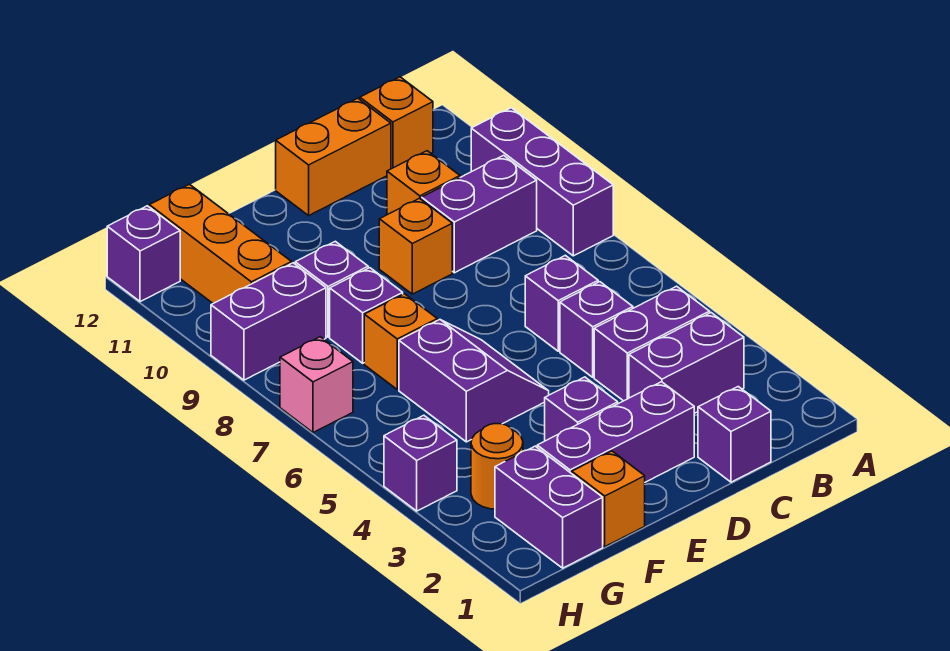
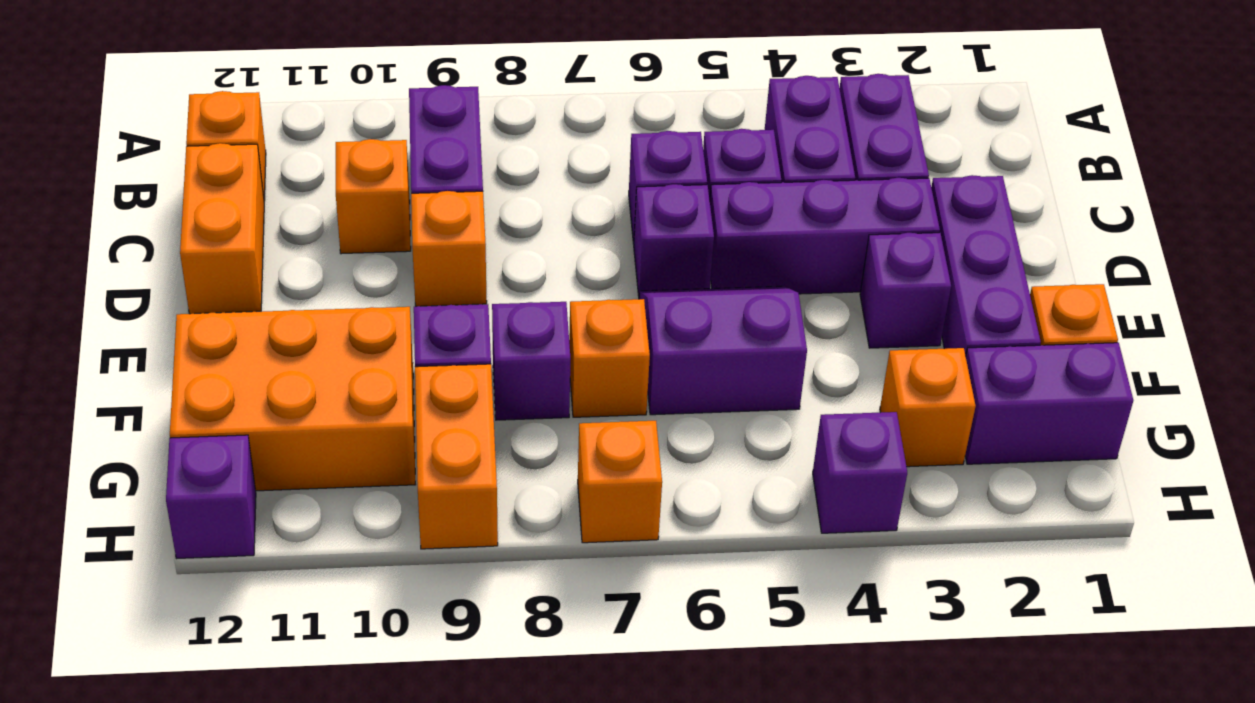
purple 1x3 brick [471,108,613,256] -> purple 1x3 brick moved to [710,178,940,294]
purple 1x1 brick [698,387,771,482] -> purple 1x1 brick moved to [634,184,714,296]
orange 1x1 round brick [471,424,523,509] -> orange 1x1 brick [880,348,976,467]
purple 1x2 brick [211,263,326,380] -> orange 1x2 brick [415,364,498,549]
orange 1x3 brick [149,184,292,303] -> orange 2x3 brick [170,307,415,491]
pink 1x1 brick [280,337,353,433] -> orange 1x1 brick [578,421,662,543]

